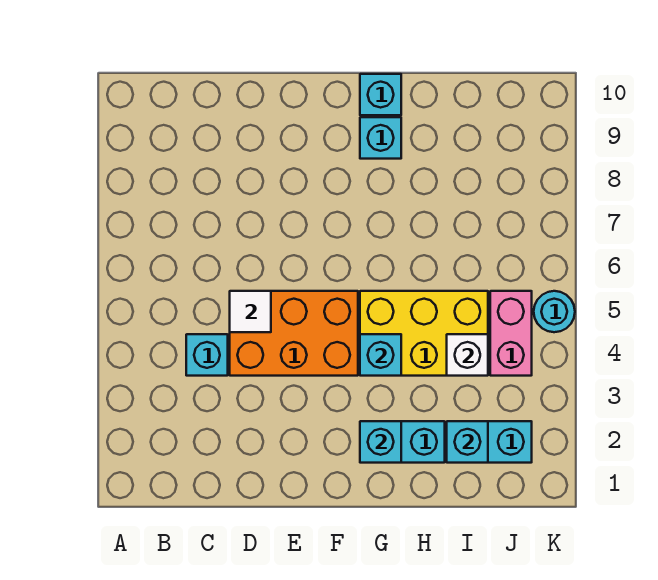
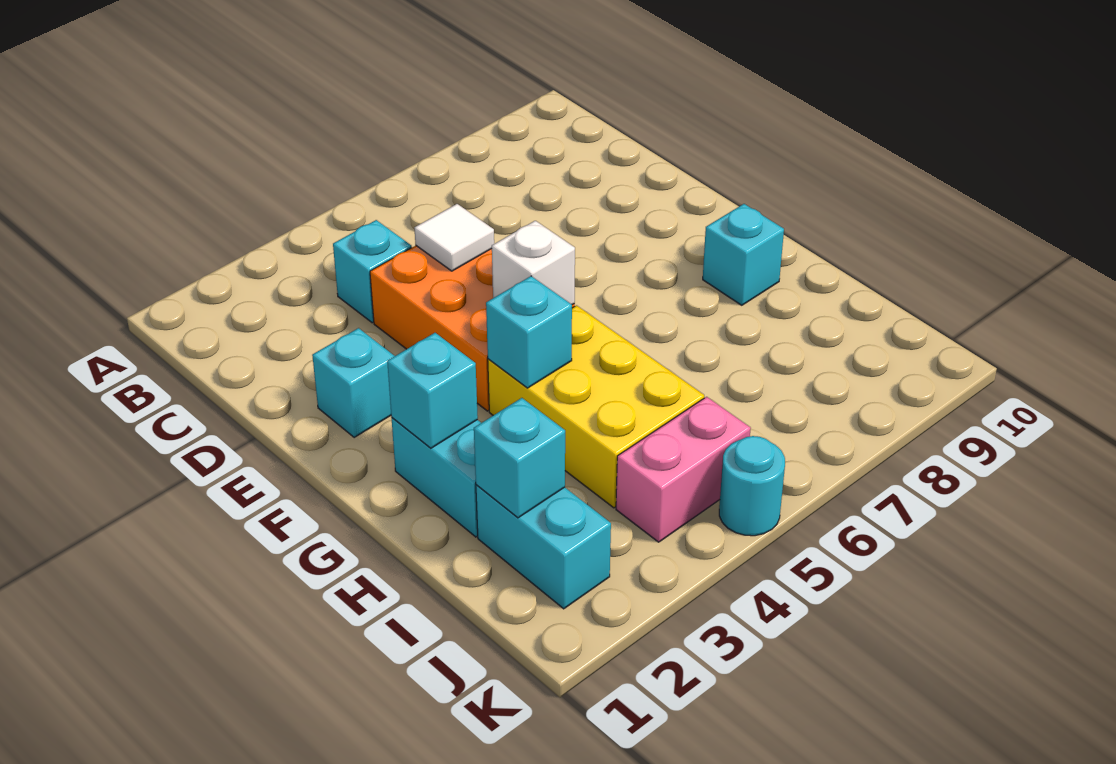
cyan 1x1 brick [360,74,401,115] -> cyan 1x1 brick moved to [312,328,394,437]
white 1x1 brick [447,334,488,376] -> white 1x1 brick moved to [492,221,575,305]

